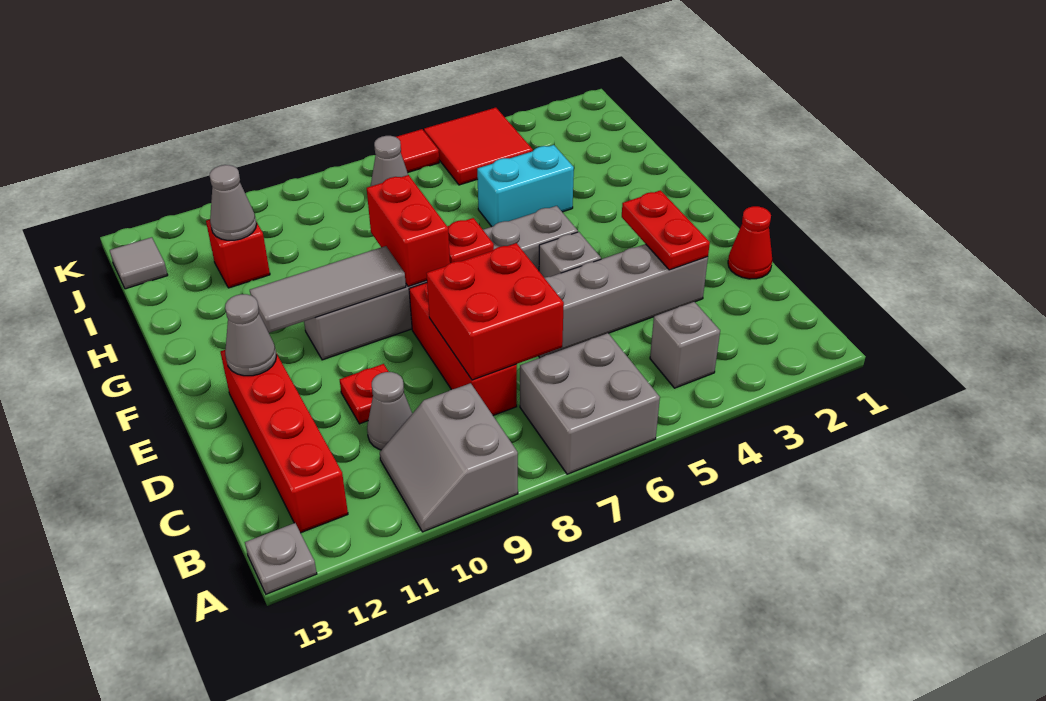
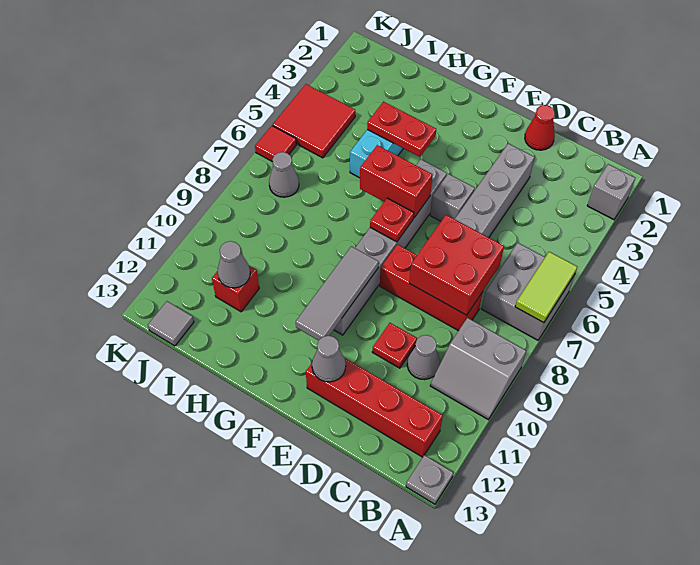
none -> lime 1x2 tile [515,252,577,323]
grey 1x1 brick [650,302,720,388] -> grey 1x1 brick moved to [587,164,635,220]
red 1x2 plate [622,190,710,270] -> red 1x2 plate moved to [367,102,436,157]
red 1x2 brick [367,175,450,286] -> red 1x2 brick moved to [360,145,433,217]

